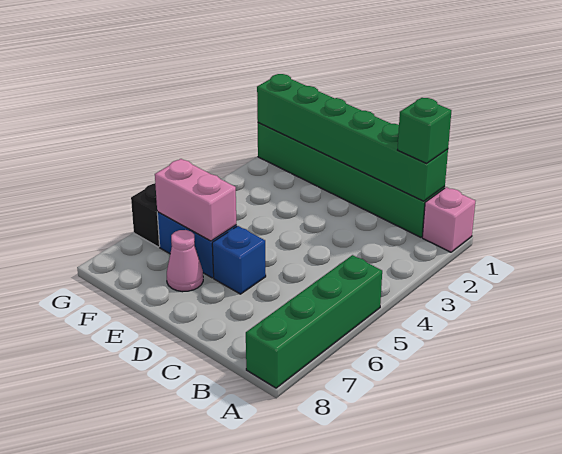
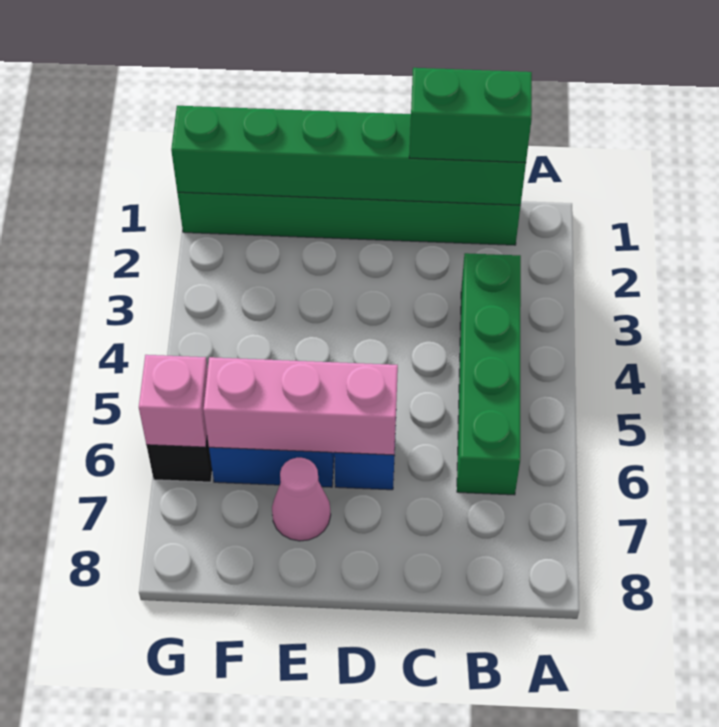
pink 1x1 brick [422,187,475,252] -> pink 1x1 brick moved to [139,355,208,447]
green 1x4 brick [246,255,382,388] -> green 1x4 brick moved to [457,253,521,495]
green 1x1 brick [398,98,452,164] -> green 1x2 brick [409,68,532,163]
pink 1x2 brick [155,159,236,241] -> pink 1x3 brick [204,357,398,455]

